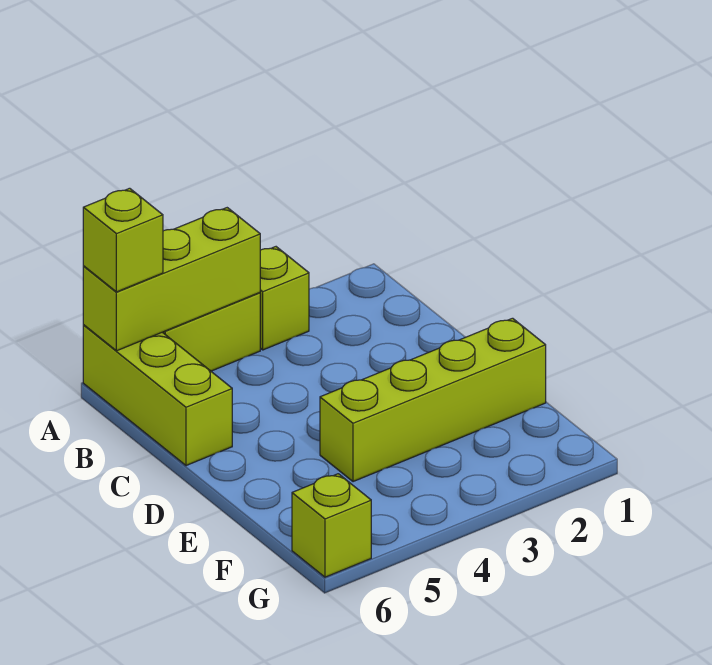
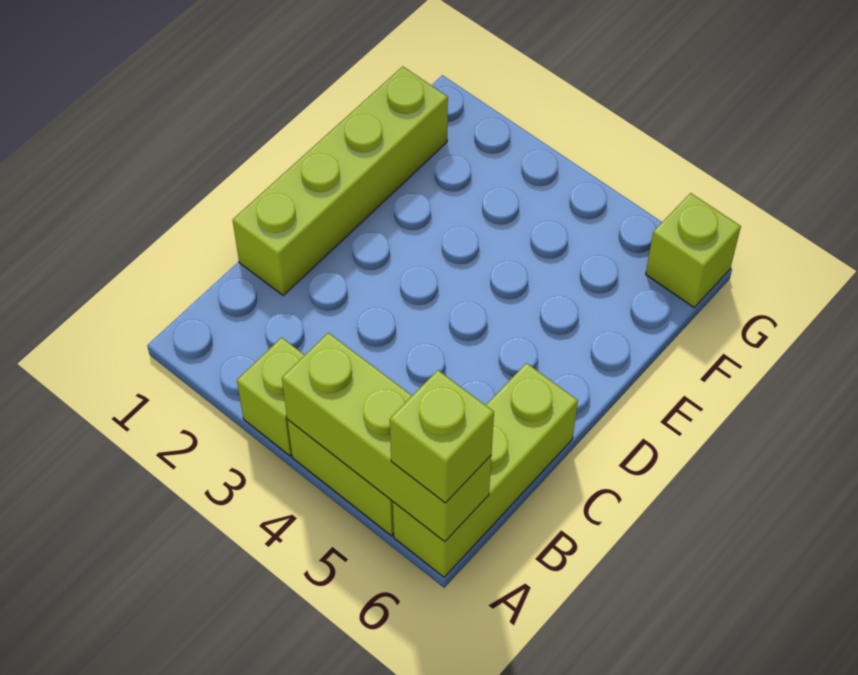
lime 1x4 brick [320,318,546,482] -> lime 1x4 brick turned to [233,66,448,295]

